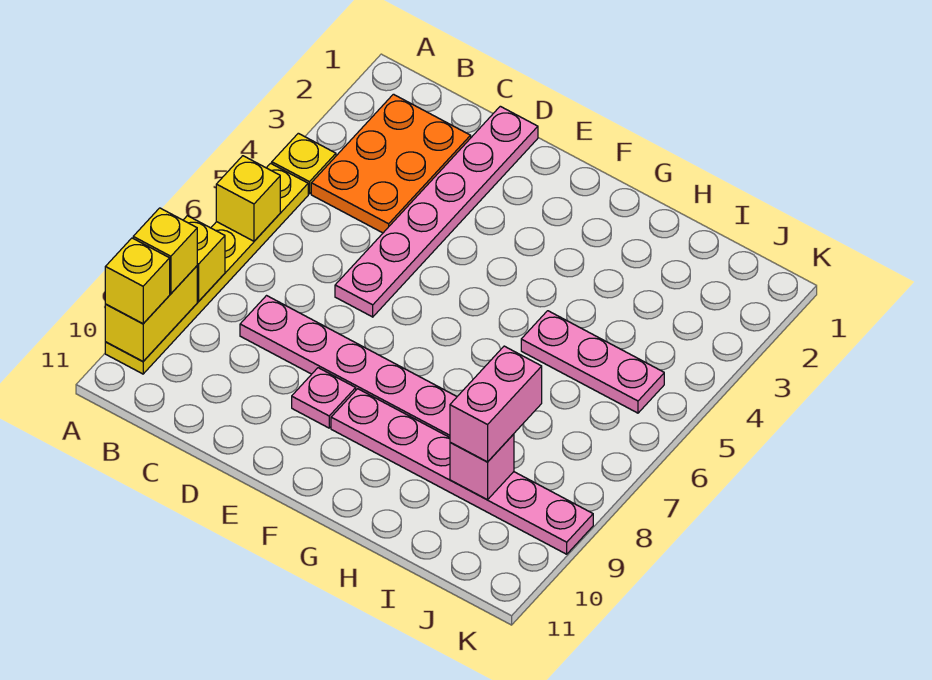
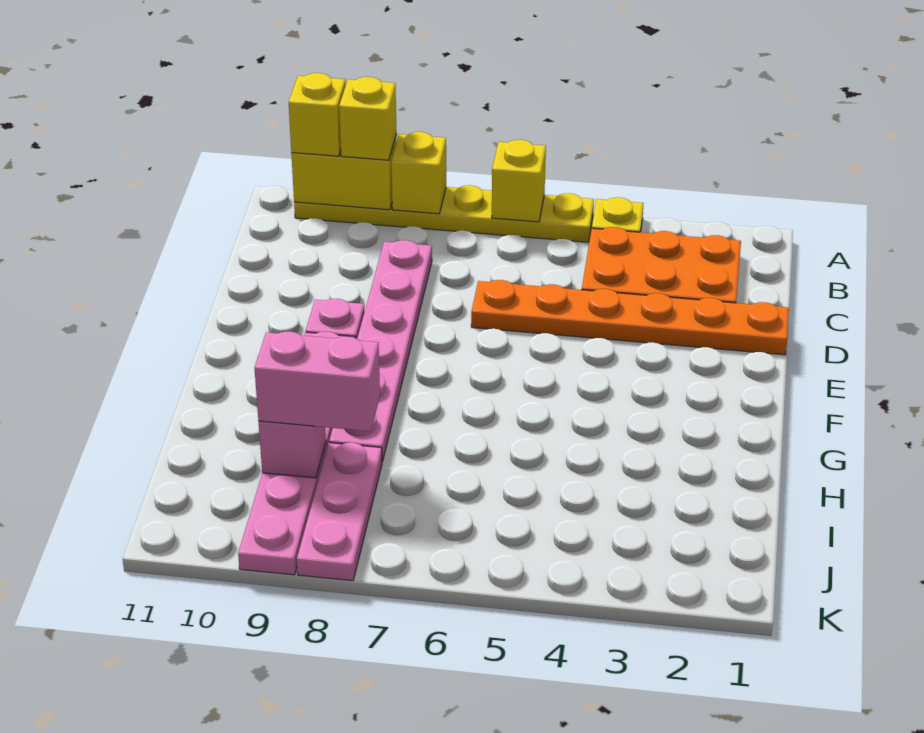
pink 1x6 plate [335,106,538,317] -> orange 1x6 plate [471,280,789,355]
pink 1x3 plate [521,311,664,413] -> pink 1x3 plate moved to [297,443,382,581]

